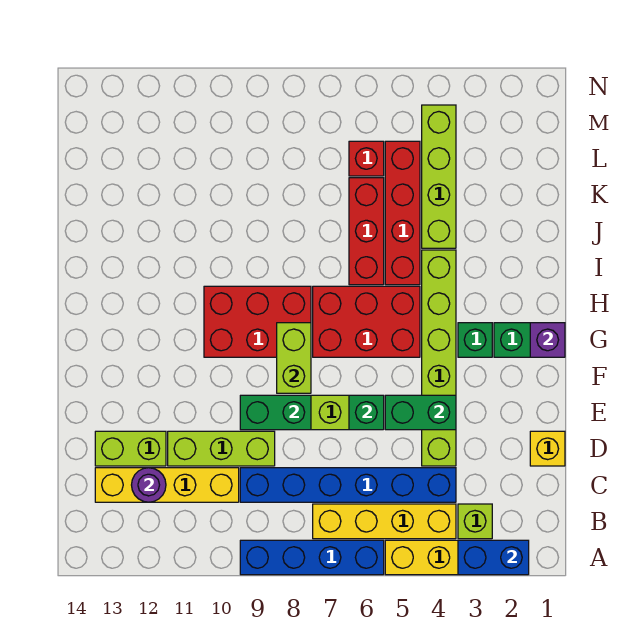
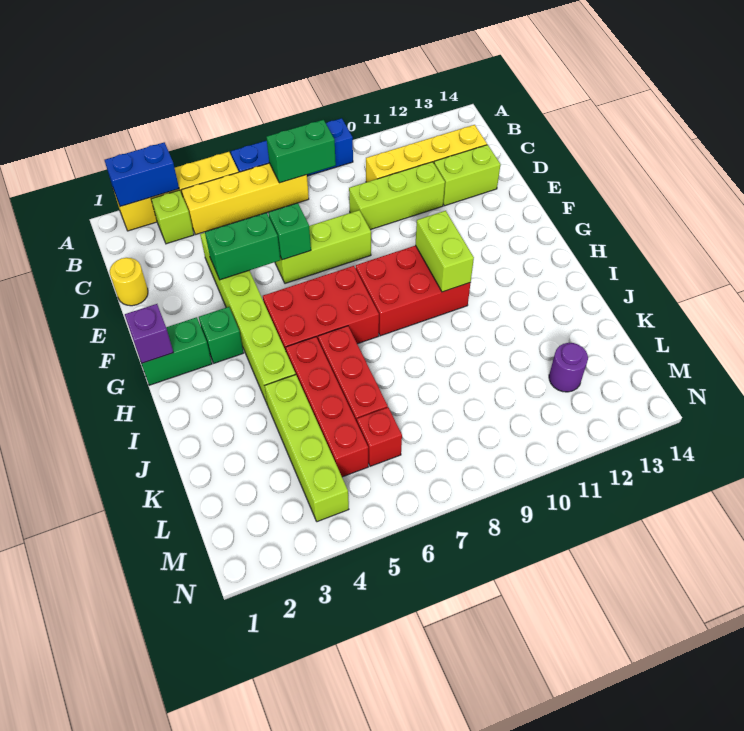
blue 1x6 brick [240,468,456,502] -> none
purple 1x1 round brick [132,468,166,502] -> purple 1x1 round brick moved to [549,343,588,392]
yellow 1x1 brick [530,431,565,466] -> yellow 1x1 round brick [110,258,148,306]
green 1x2 brick [240,395,311,430] -> green 1x2 brick moved to [266,120,336,183]
lime 1x2 brick [277,323,311,393] -> lime 1x2 brick moved to [415,211,474,292]

